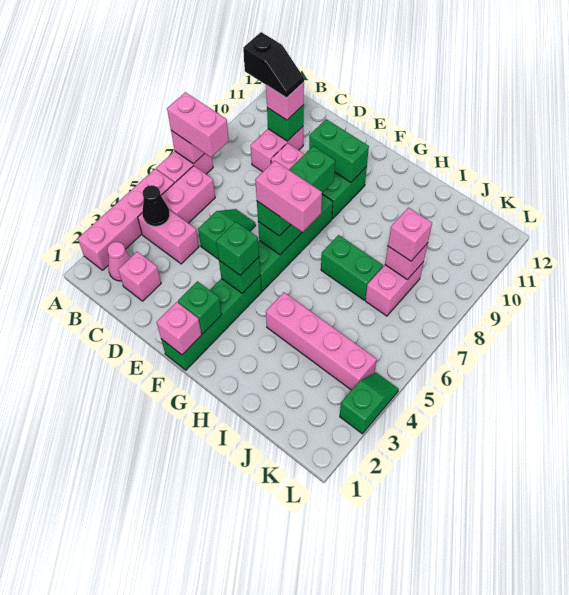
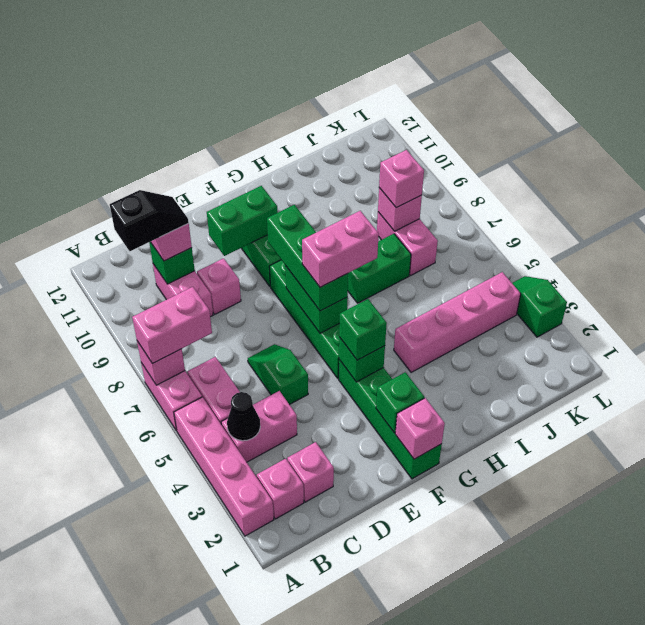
pink 1x1 cone [108,242,131,281] -> pink 1x1 brick [257,459,304,519]

